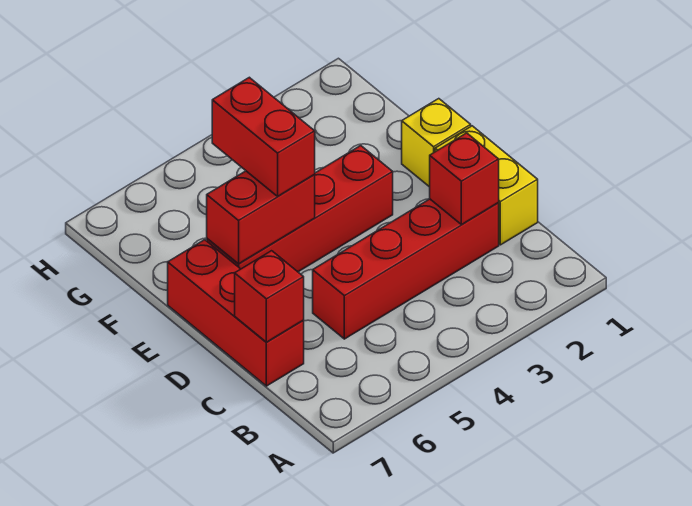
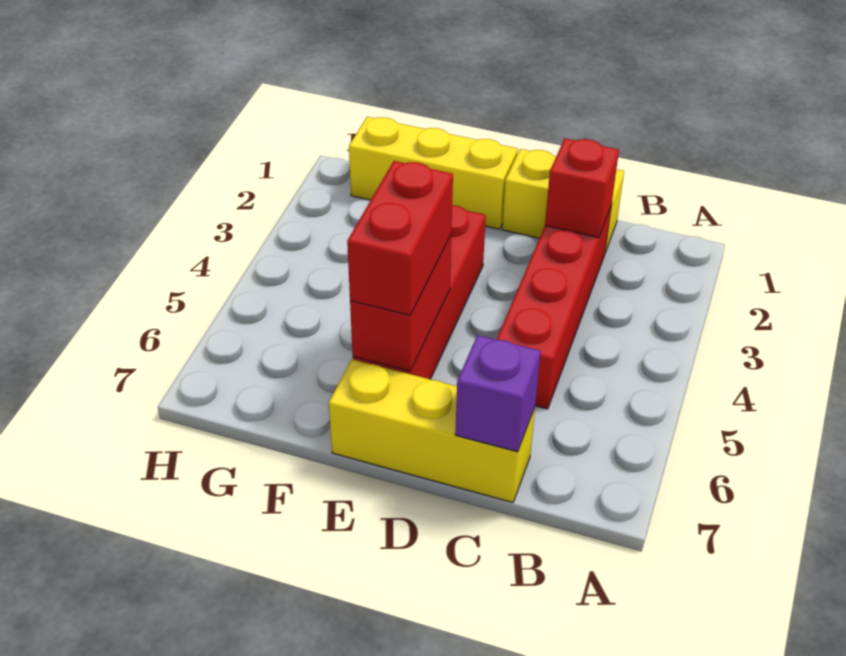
red 1x3 brick [168,240,304,386] -> yellow 1x3 brick [329,359,535,502]
red 1x1 brick [235,251,304,342] -> purple 1x1 brick [455,335,541,452]
yellow 1x1 brick [402,99,471,187] -> yellow 1x3 brick [349,117,518,229]
red 1x2 brick [212,77,315,196] -> red 1x2 brick turned to [347,161,453,315]

